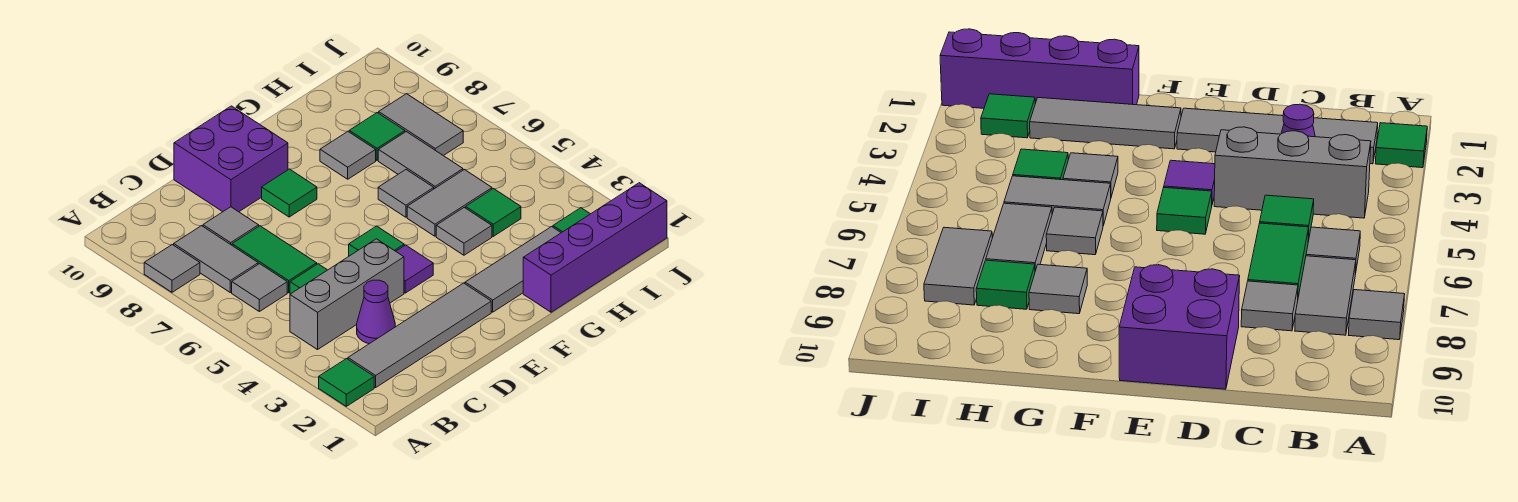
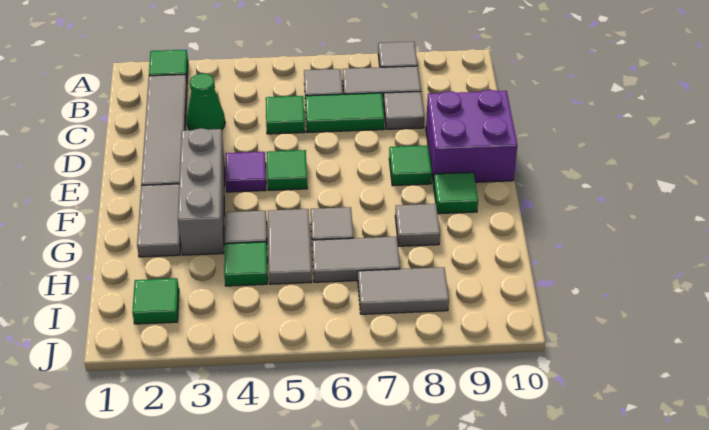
grey 1x3 brick [290,239,404,350] -> grey 1x3 brick moved to [178,128,225,255]
purple 1x1 cone [357,280,395,344] -> green 1x1 cone [187,73,225,130]
grey 1x3 tile [465,227,561,312] -> grey 1x2 tile [137,184,181,257]
purple 1x4 brick [523,183,667,312] -> none
green 1x1 tile [349,113,405,160] -> green 1x1 tile moved to [434,172,478,214]

